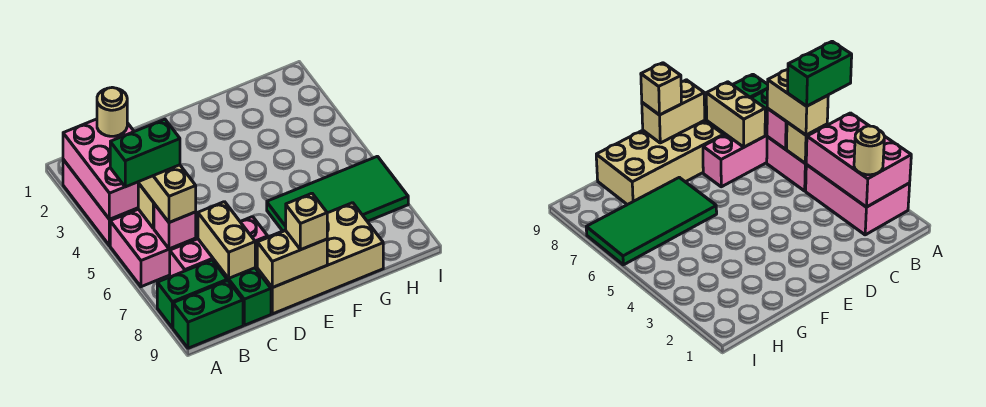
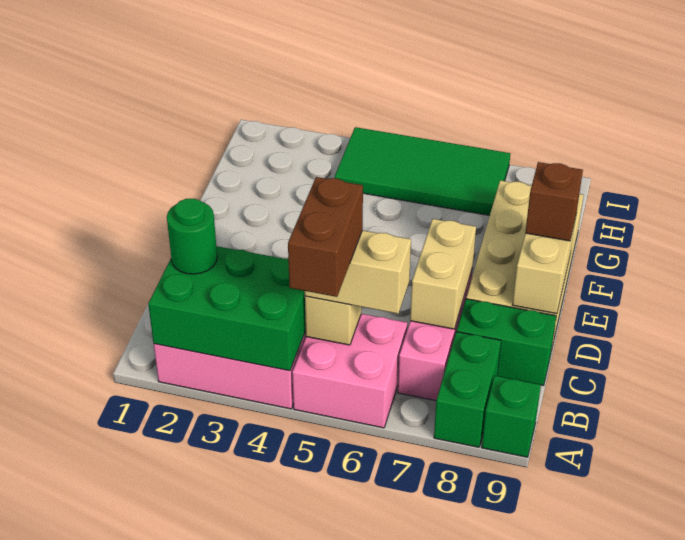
pink 2x3 brick [63,119,138,219] -> green 2x3 brick [148,246,306,371]
green 1x2 brick [110,119,180,187] -> brown 1x2 brick [288,177,363,297]
green 1x2 brick [173,280,243,348] -> green 1x1 brick [482,376,541,457]
tan 1x1 round brick [97,87,127,136] -> green 1x1 round brick [167,199,217,274]
pink 1x1 brick [154,204,196,249] -> none
tan 1x2 brick [198,202,255,278] -> tan 1x2 brick turned to [410,219,476,329]
tan 1x1 brick [286,193,327,250] -> brown 1x1 brick [525,162,583,241]
green 2x4 tile [267,156,408,231] -> green 2x4 tile turned to [335,127,510,216]

